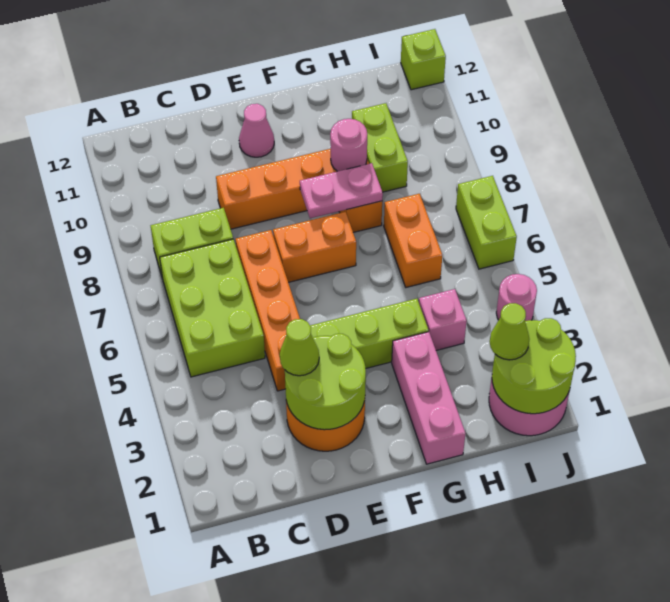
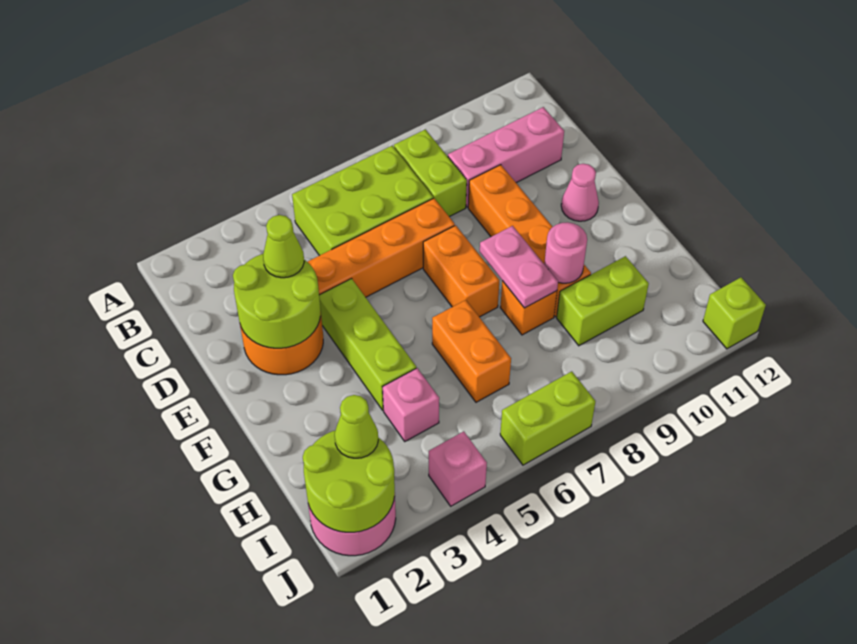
pink 1x3 brick [392,332,466,464] -> pink 1x3 brick moved to [448,107,564,207]
orange 1x2 brick [384,194,442,287] -> orange 1x2 brick turned to [432,300,511,402]
pink 1x1 round brick [496,274,537,321] -> pink 1x1 brick [429,431,487,506]

